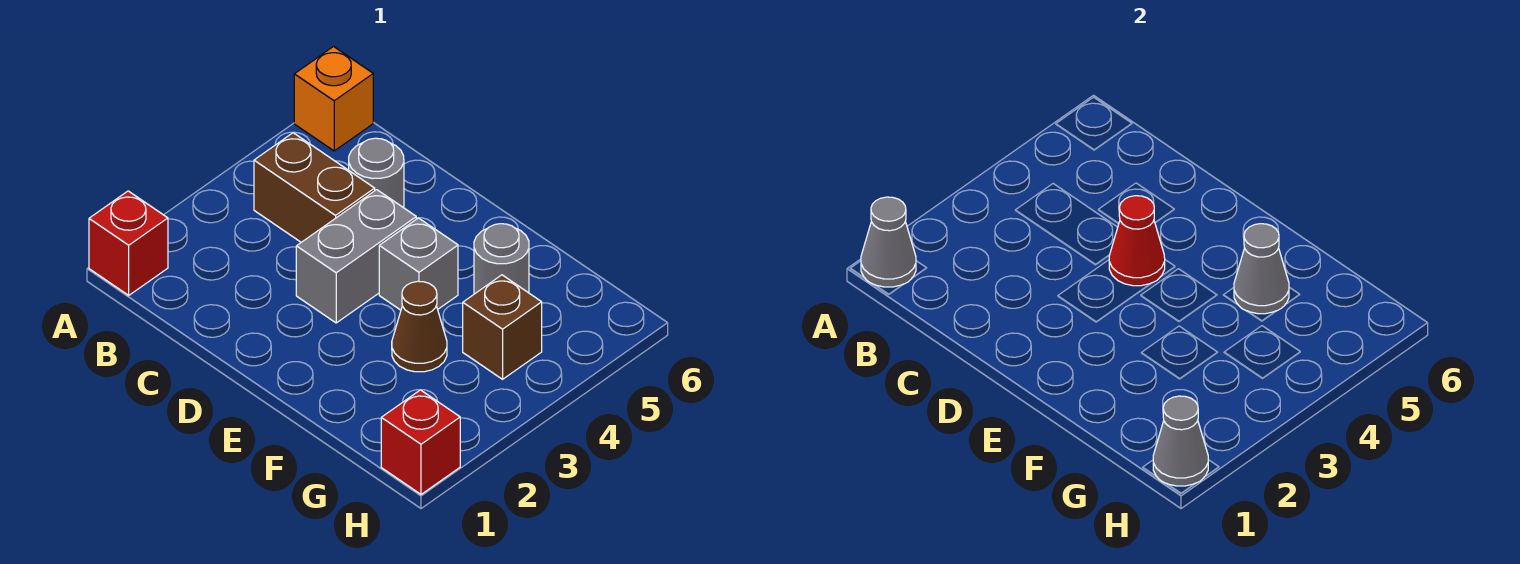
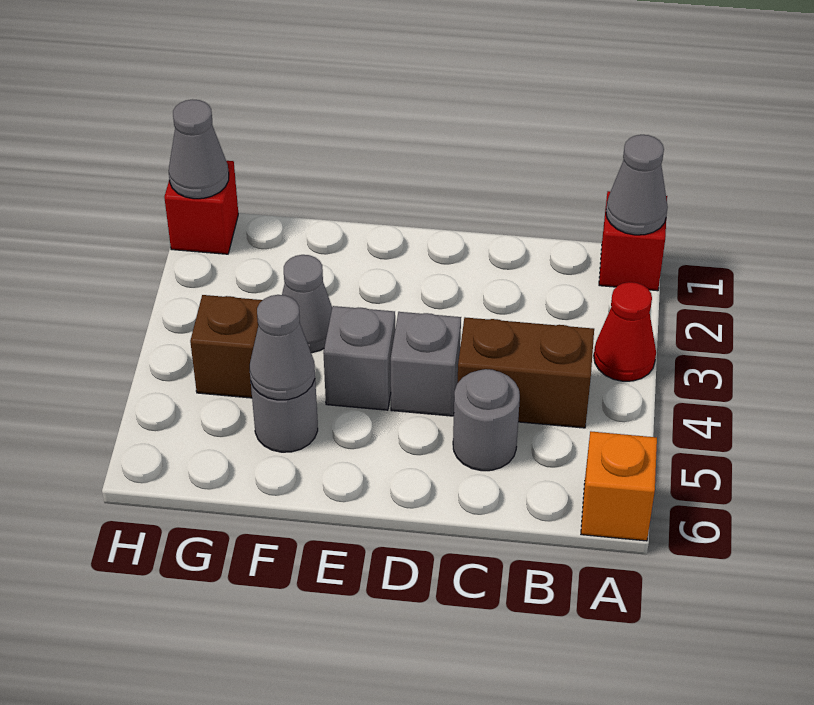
grey 1x2 brick [296,190,416,323] -> grey 1x1 brick [391,312,461,416]
red 1x1 cone [1109,196,1165,286] -> red 1x1 cone moved to [594,282,656,381]
brown 1x1 cone [392,281,447,372] -> grey 1x1 cone [282,255,332,353]

